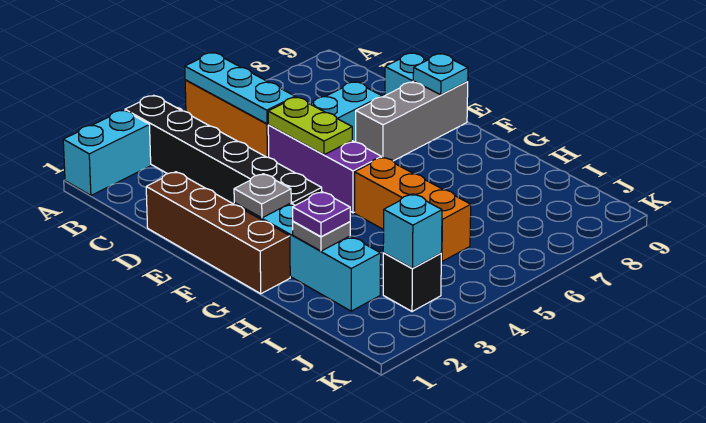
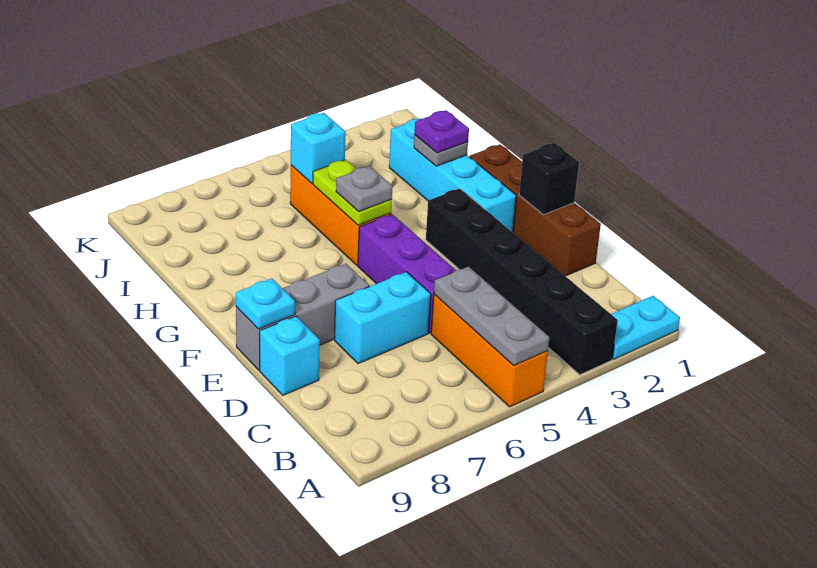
cyan 1x2 brick [63,110,151,195] -> cyan 1x2 plate [611,296,680,359]
cyan 1x3 plate [185,53,295,124] -> grey 1x3 plate [434,267,549,366]
lime 1x2 plate [268,97,352,155] -> lime 1x2 plate moved to [313,160,392,225]
grey 1x1 plate [234,174,291,218] -> grey 1x1 plate moved to [336,166,392,212]
black 1x1 brick [383,253,441,312] -> black 1x1 brick moved to [519,143,579,215]
cyan 1x1 brick [383,194,442,268] -> cyan 1x1 brick moved to [291,113,346,183]

